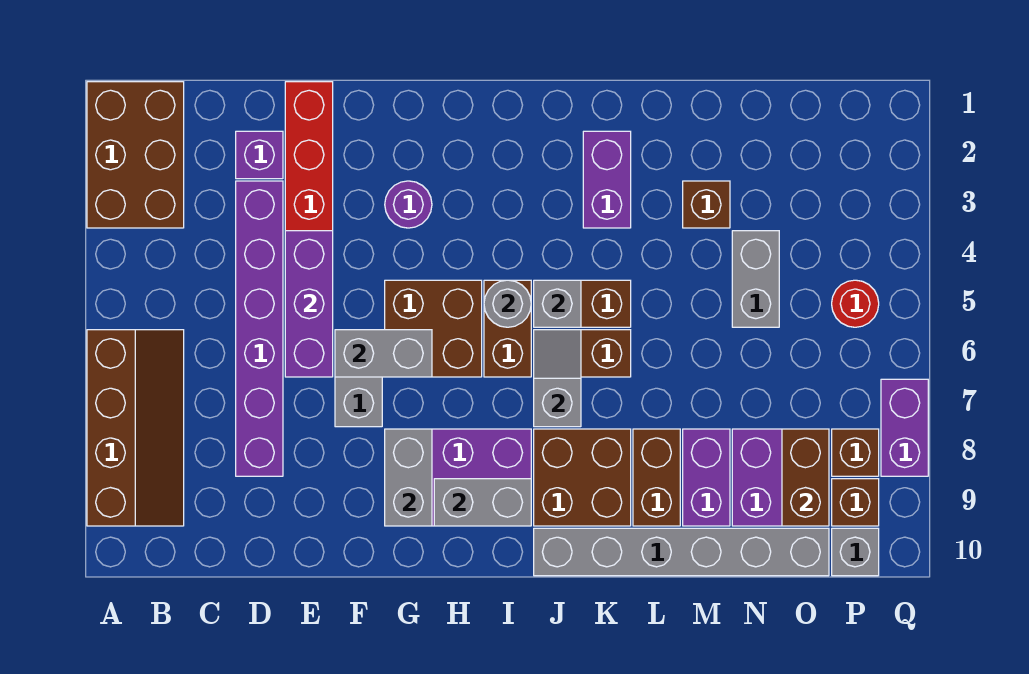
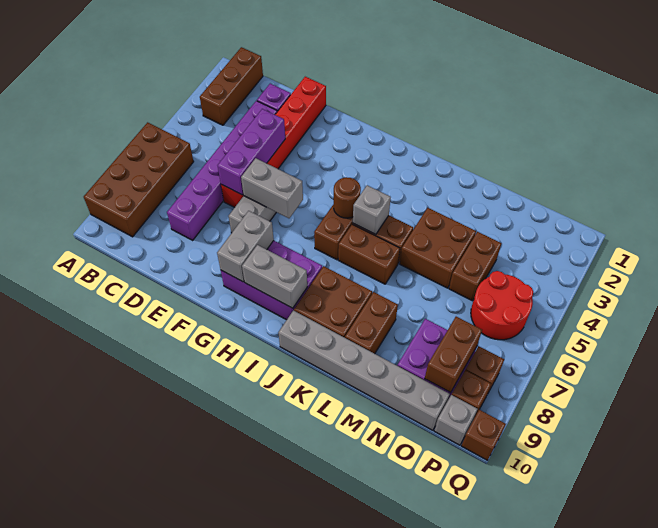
brown 2x3 brick [87,82,184,228] -> brown 1x3 brick [200,47,263,125]
brown 2x4 slope [87,330,184,526] -> brown 2x4 brick [84,122,194,237]
purple 1x1 round brick [385,181,432,228] -> none
brown 2x2 brick [385,280,482,377] -> brown 2x2 brick moved to [400,208,476,288]
grey 1x1 round brick [484,280,531,327] -> brown 1x1 round brick [334,177,361,218]
grey 1x2 slope [534,330,581,427] -> none
purple 1x2 brick [583,131,631,228] -> none
brown 1x1 brick [683,181,730,228] -> brown 1x1 brick moved to [462,410,506,460]
purple 1x2 brick [683,429,730,526] -> none
grey 1x2 brick [732,231,779,327] -> brown 1x2 brick [449,232,502,301]
red 1x1 round brick [832,280,879,327] -> red 2x2 round brick [471,271,533,340]
purple 1x2 brick [881,379,928,476] -> none

